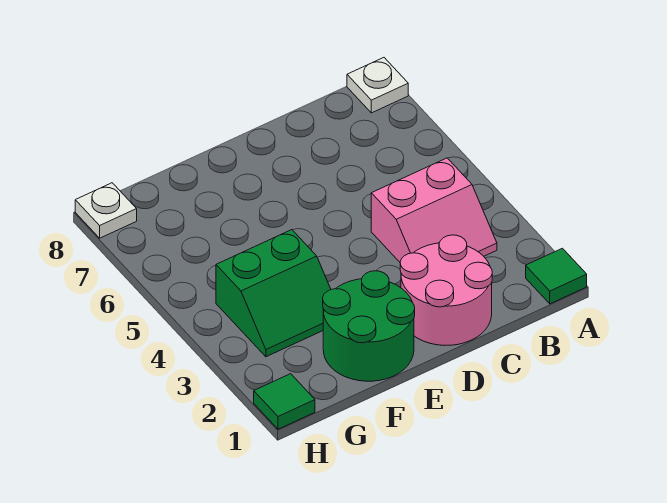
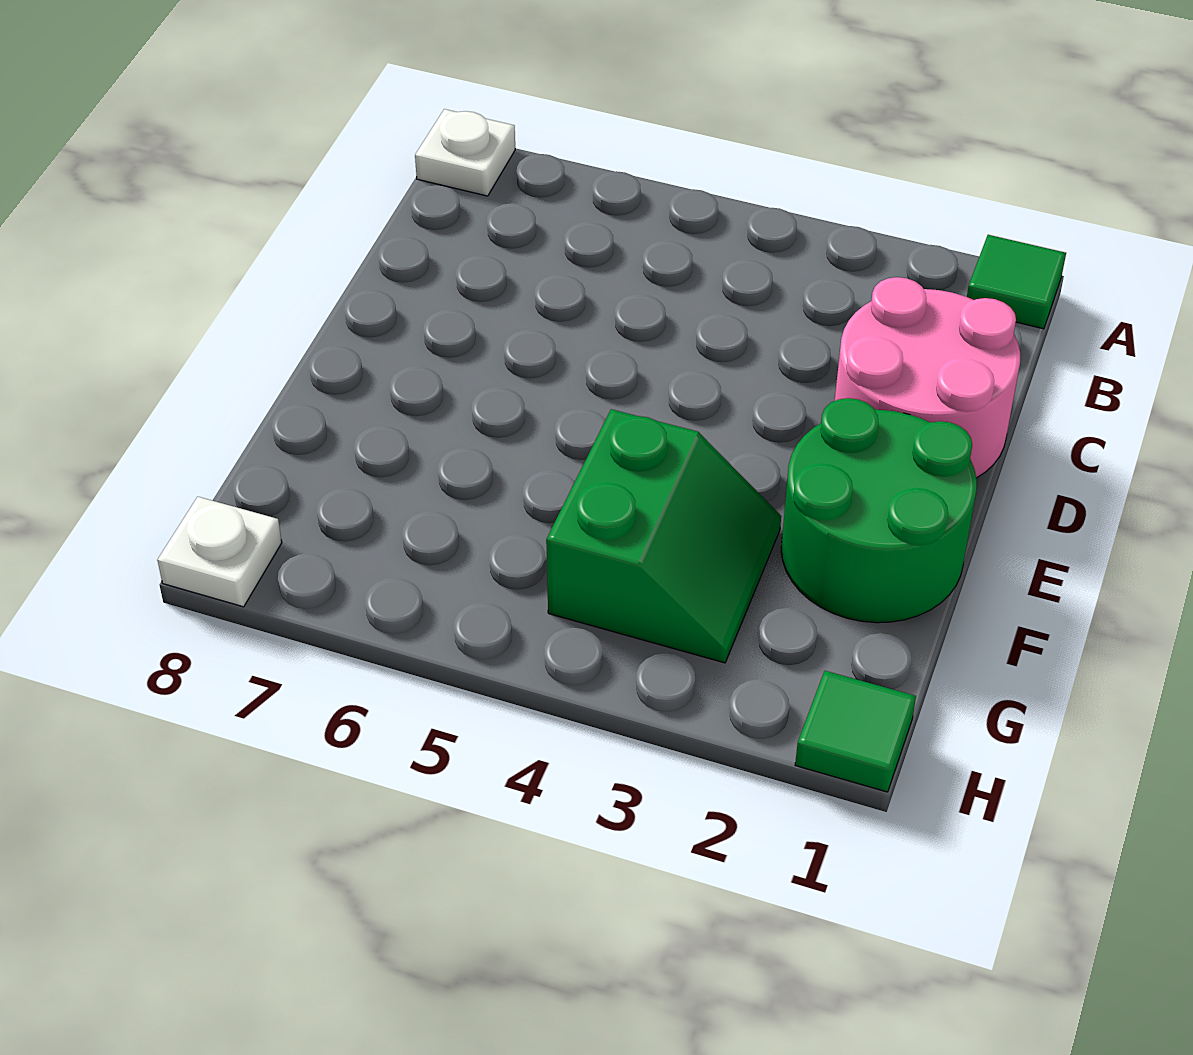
pink 2x2 slope [371,158,497,262] -> none

